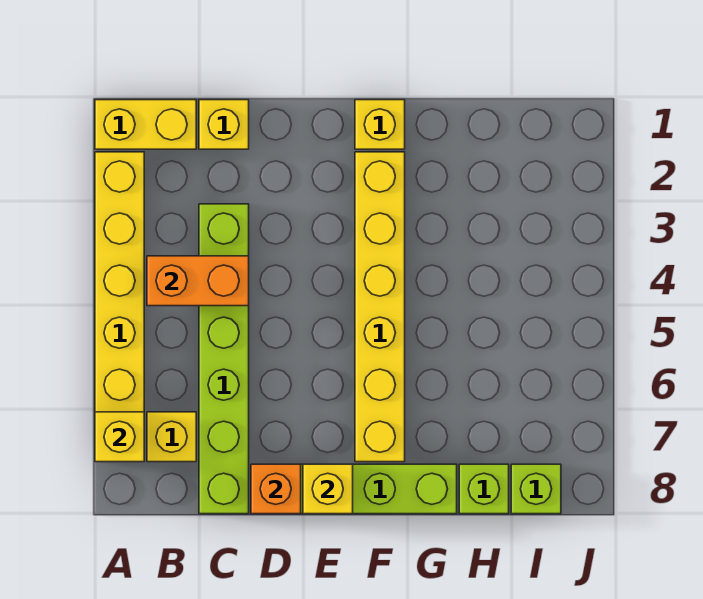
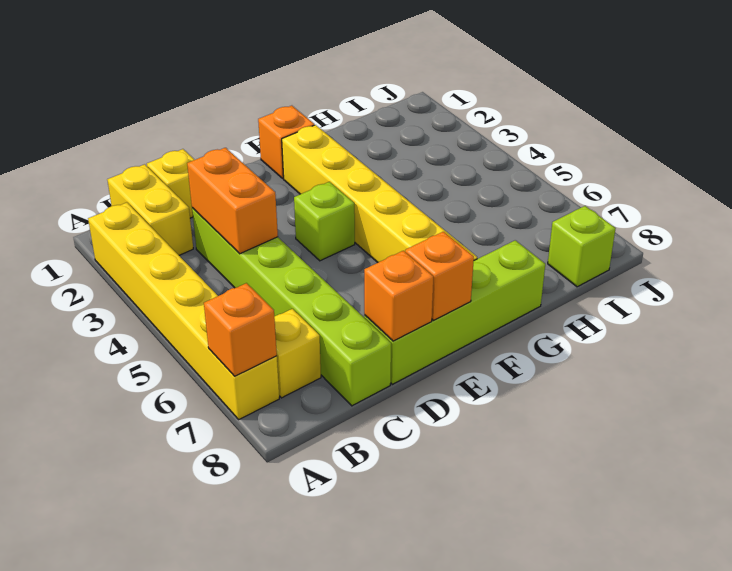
yellow 1x2 brick [95,100,196,149] -> yellow 1x2 brick turned to [107,164,193,255]
yellow 1x1 brick [95,412,144,462] -> orange 1x1 brick [204,283,277,376]
orange 1x2 brick [147,256,249,306] -> orange 1x2 brick turned to [187,148,278,254]
yellow 1x1 brick [303,464,353,514] -> orange 1x1 brick [405,232,474,320]
yellow 1x1 brick [355,100,405,149] -> orange 1x1 brick [258,106,314,178]
lime 1x1 brick [459,464,509,514] -> lime 1x1 brick moved to [294,182,355,261]

